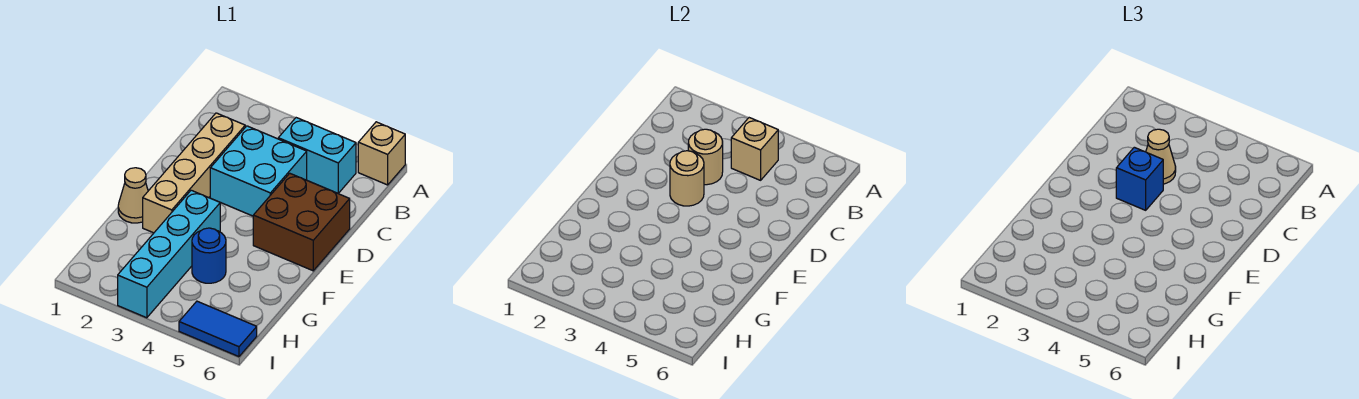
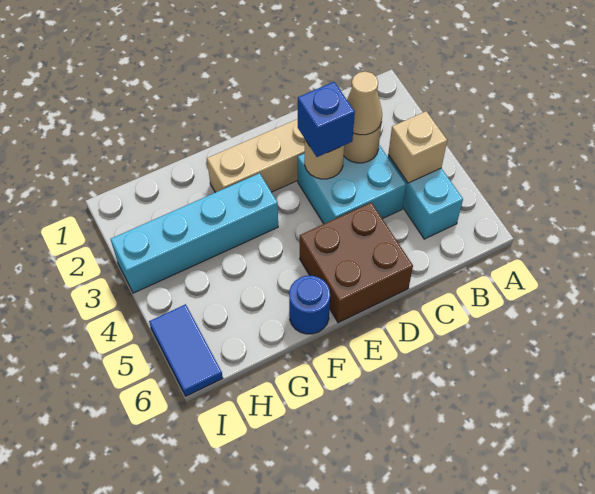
tan 1x1 brick [358,122,405,185] -> none
tan 1x1 cone [118,168,148,223] -> none
blue 1x1 round brick [192,228,226,283] -> blue 1x1 round brick moved to [289,276,330,334]

